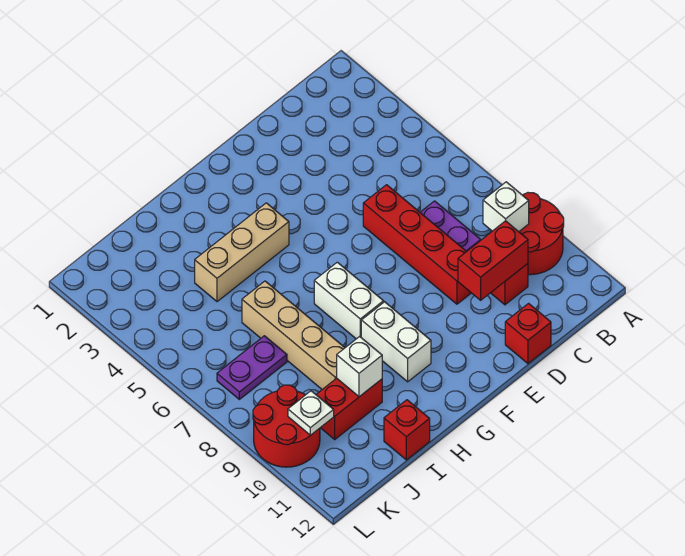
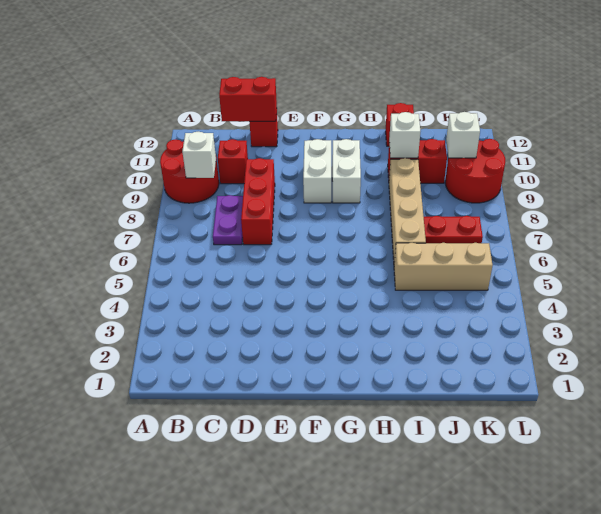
red 1x2 brick [458,221,528,300] -> red 1x2 brick moved to [219,77,277,122]
red 1x4 brick [363,185,471,304] -> red 1x3 brick [241,158,275,245]
tan 1x3 brick [195,203,289,302] -> tan 1x3 brick moved to [394,243,493,290]
white 1x2 brick [314,262,384,339] -> white 1x2 brick moved to [303,139,331,203]
purple 1x2 plate [217,336,287,399] -> red 1x2 plate [424,216,483,243]
white 1x1 plate [288,391,334,435] -> white 1x1 brick [446,112,480,158]

